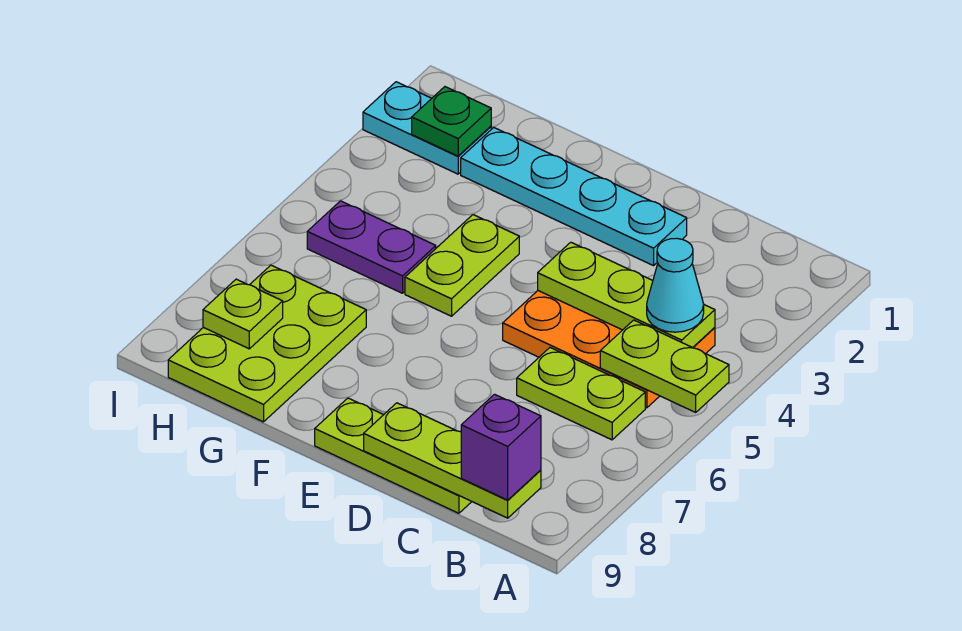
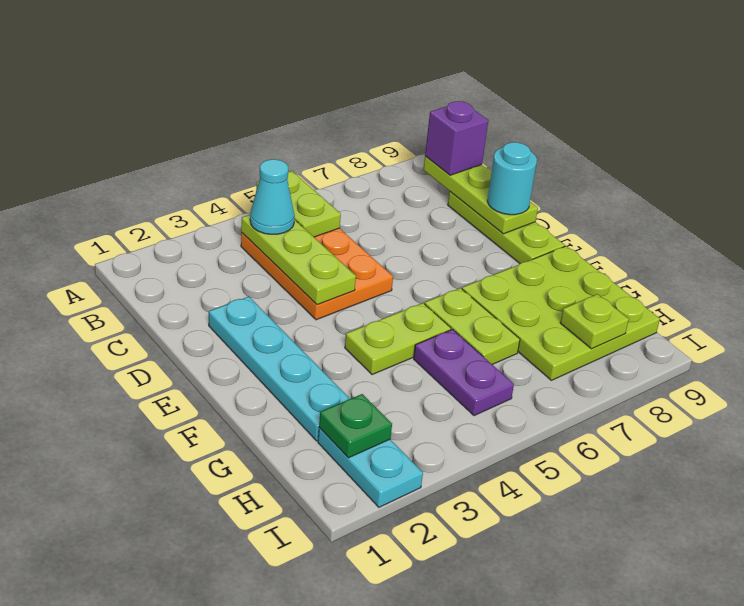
lime 1x2 plate [517,348,645,440] -> lime 1x2 plate moved to [425,288,520,365]
none -> cyan 1x1 round brick [487,142,537,215]
lime 2x3 plate [168,265,366,422] -> lime 3x3 plate [462,246,660,380]

